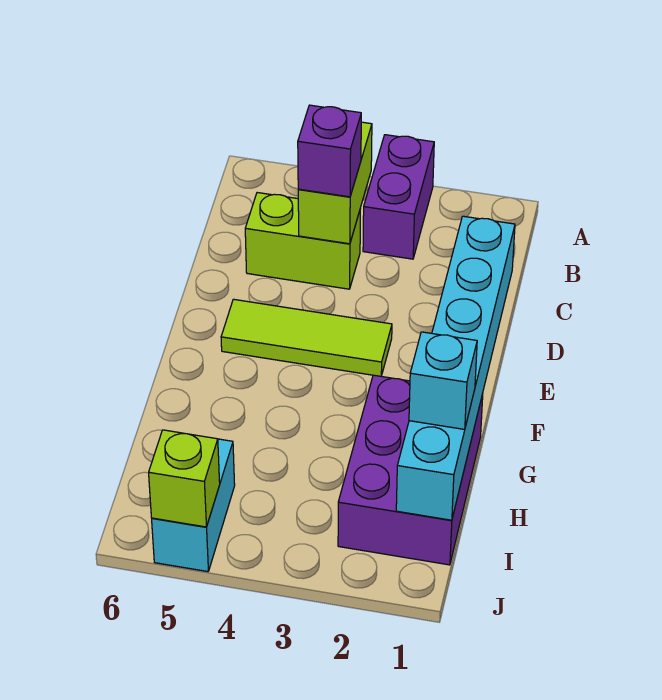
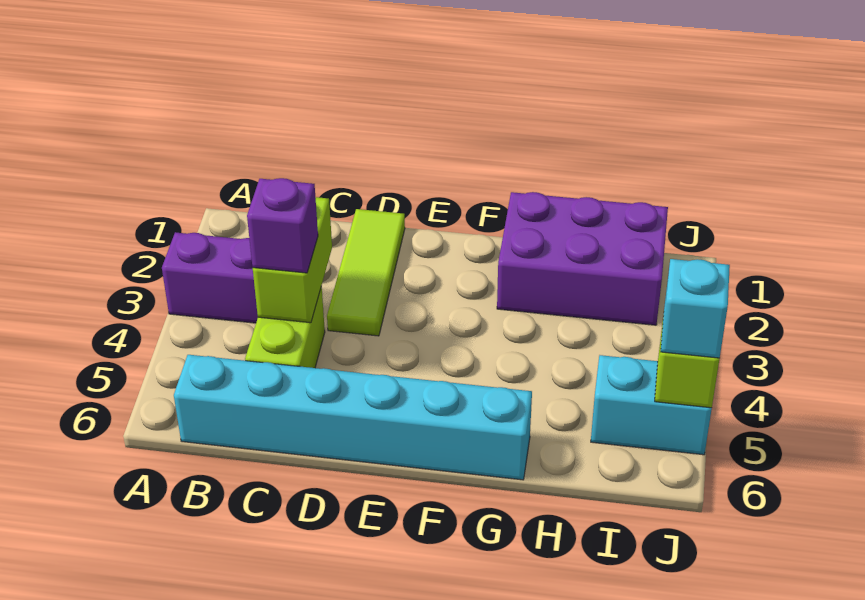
lime 1x2 brick [298,122,372,244] -> lime 1x2 brick turned to [253,197,332,323]
cyan 1x6 brick [396,216,515,520] -> cyan 1x6 brick moved to [174,355,532,480]
lime 1x3 tile [221,299,392,376] -> lime 1x3 tile moved to [327,209,405,336]
cyan 1x1 brick [409,332,477,429] -> cyan 1x1 brick moved to [661,259,730,358]

